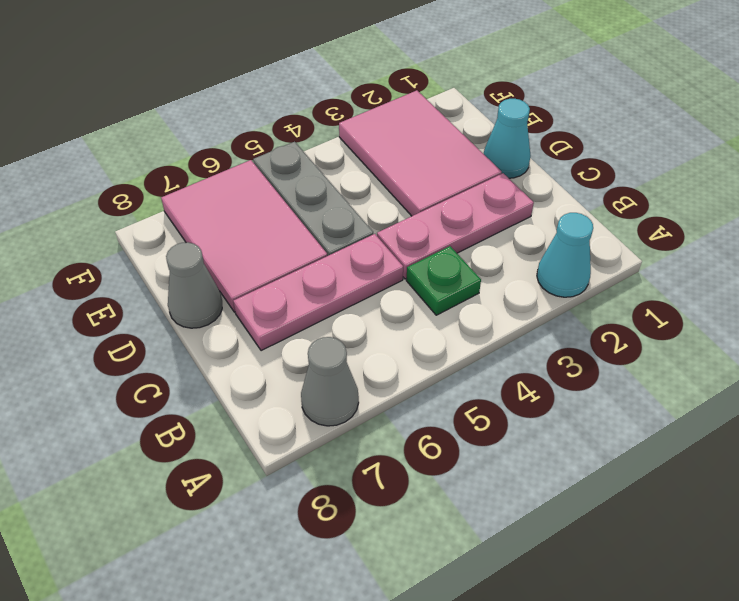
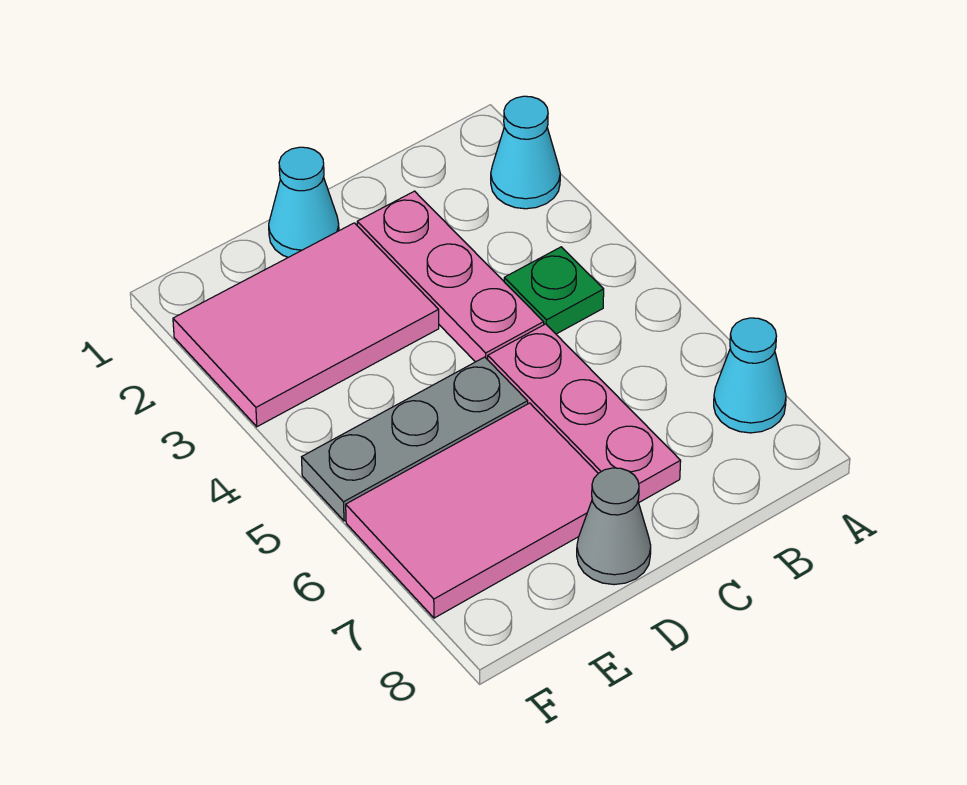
grey 1x1 cone [301,337,359,426] -> cyan 1x1 cone [714,318,786,433]

